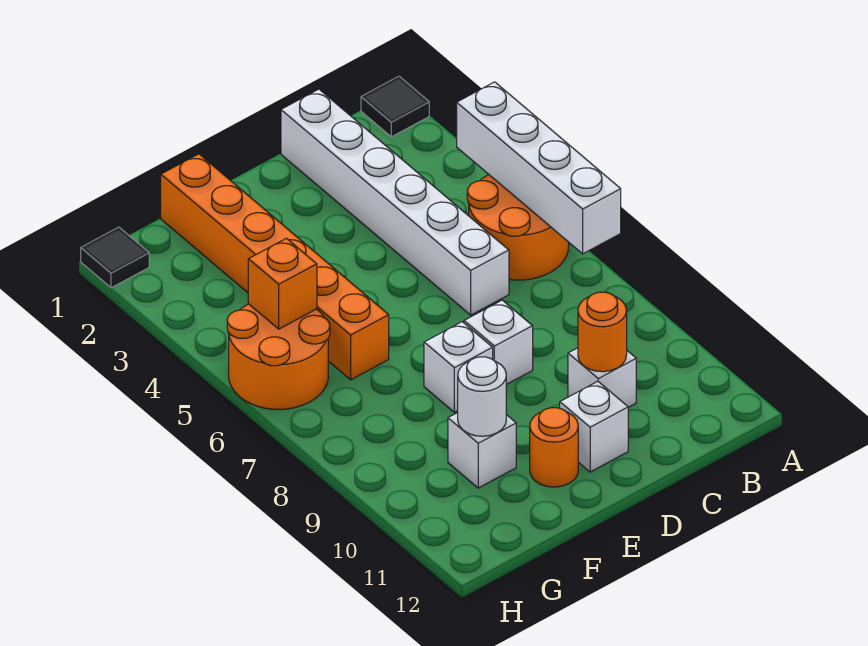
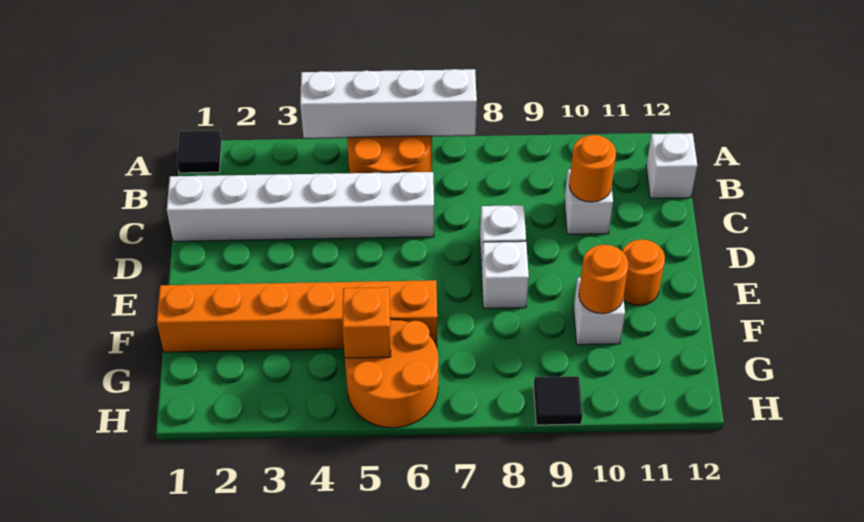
white 1x1 brick [560,381,628,472] -> white 1x1 brick moved to [646,133,697,198]
white 1x1 round brick [458,357,506,436] -> orange 1x1 round brick [579,245,628,314]
black 1x1 tile [81,227,149,288] -> black 1x1 tile moved to [534,376,582,425]

